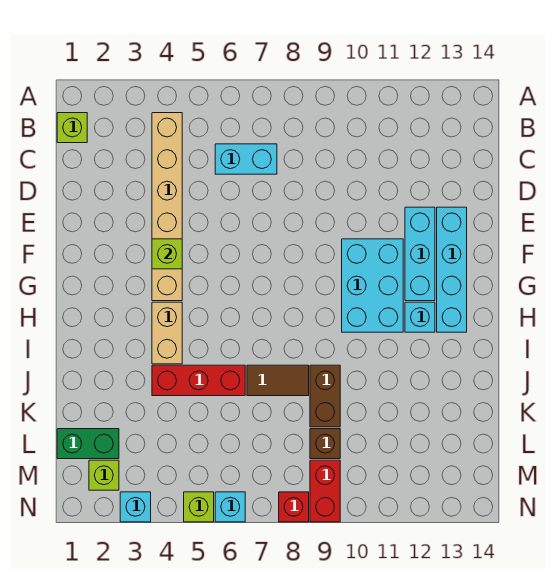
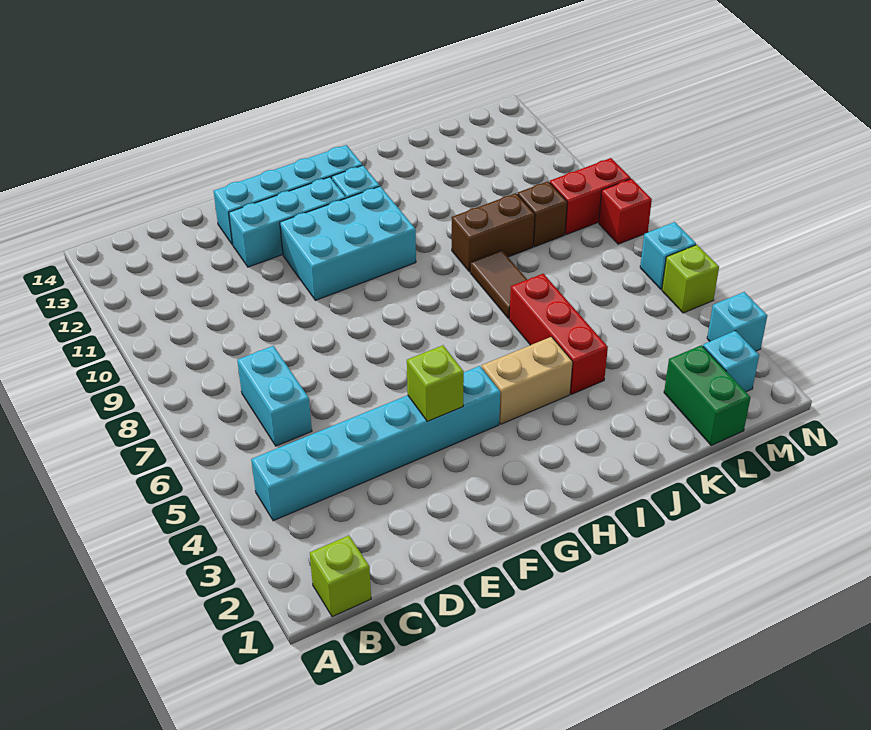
tan 1x6 brick [152,113,182,301] -> cyan 1x6 brick [251,366,500,521]
lime 1x1 brick [89,460,119,490] -> cyan 1x1 brick [703,331,759,392]

